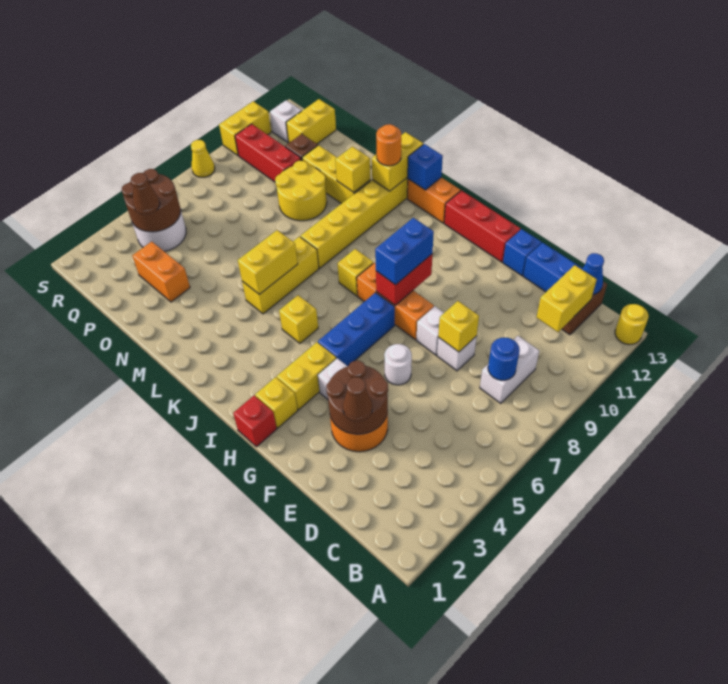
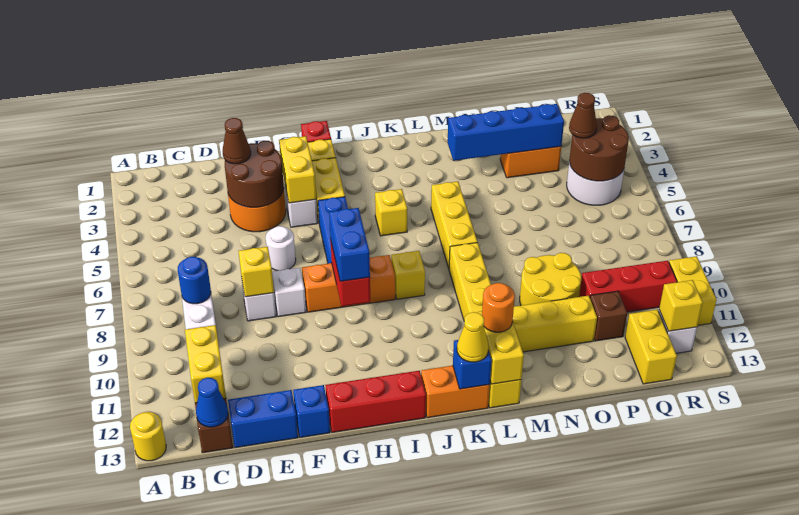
yellow 1x2 brick [238,230,298,294] -> yellow 1x2 brick moved to [279,136,316,203]
none -> blue 1x4 brick [448,104,564,161]
yellow 1x1 brick [335,147,371,192] -> yellow 1x1 brick moved to [659,280,703,331]
yellow 1x1 cone [191,140,215,177] -> yellow 1x1 cone moved to [457,312,489,362]

